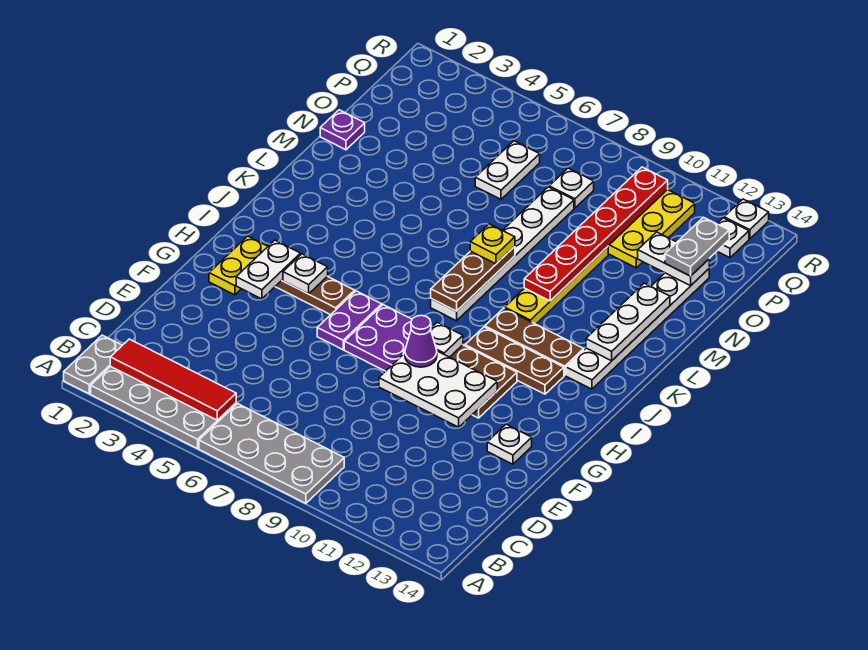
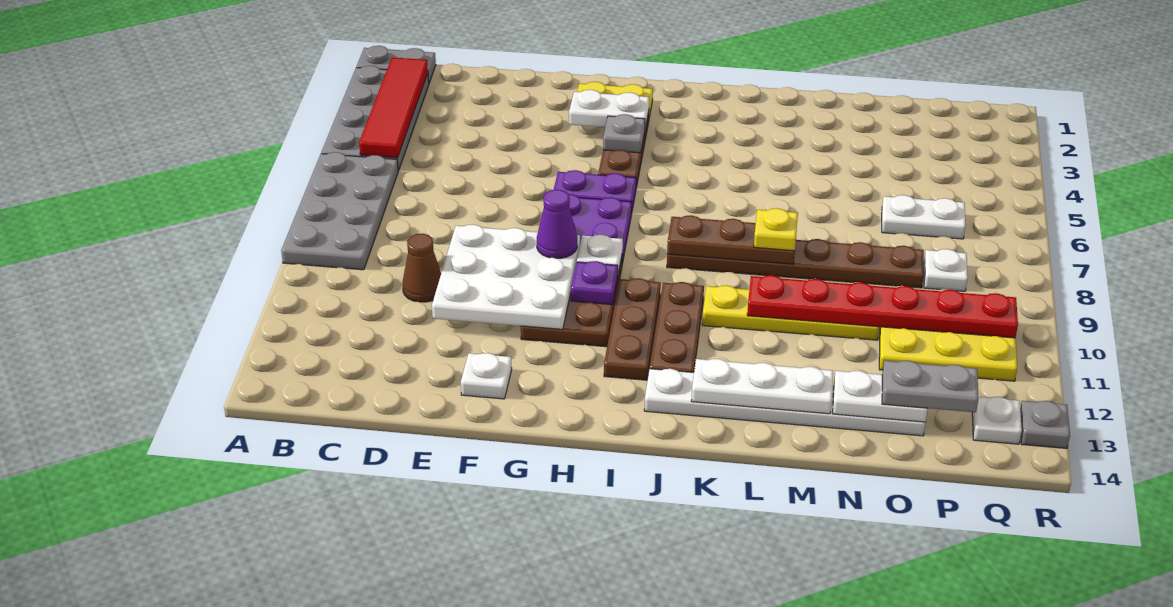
none -> brown 1x1 cone [402,233,441,302]
white 2x3 plate [379,351,497,427] -> white 3x3 plate [432,224,580,329]
white 1x1 plate [283,254,328,294] -> grey 1x1 plate [603,114,645,153]
white 1x6 plate [431,187,574,321] -> brown 1x6 plate [667,239,924,288]
purple 1x1 plate [320,110,365,150] -> purple 1x1 plate moved to [571,261,618,305]
white 1x2 plate [638,232,709,286] -> white 1x2 plate turned to [833,371,928,422]
white 1x1 plate [724,199,769,239] -> grey 1x1 plate [1020,401,1070,448]

